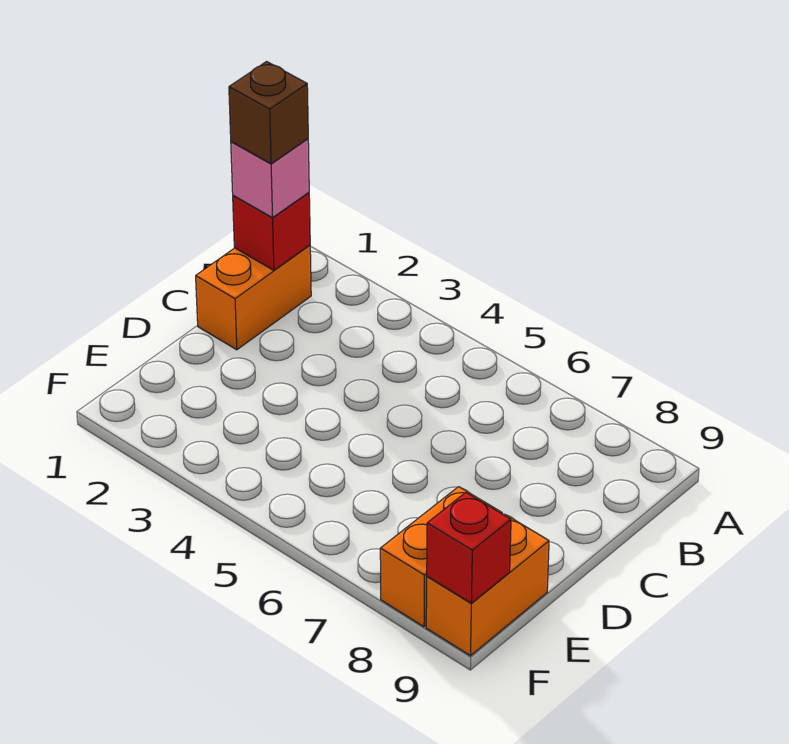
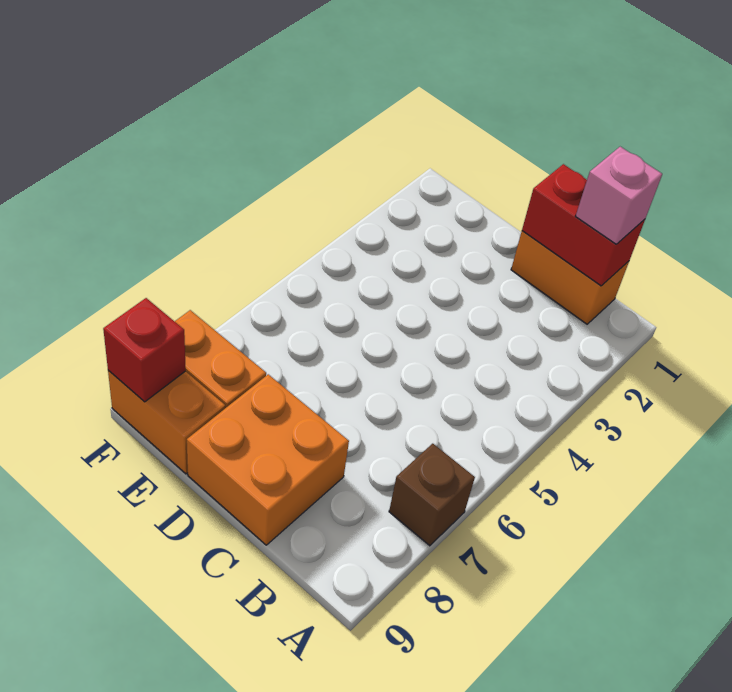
red 1x1 brick [233,193,310,270] -> red 1x2 brick [522,164,645,286]
brown 1x1 brick [229,62,308,164] -> brown 1x1 brick moved to [389,444,475,546]
none -> orange 2x2 brick [187,374,349,545]

